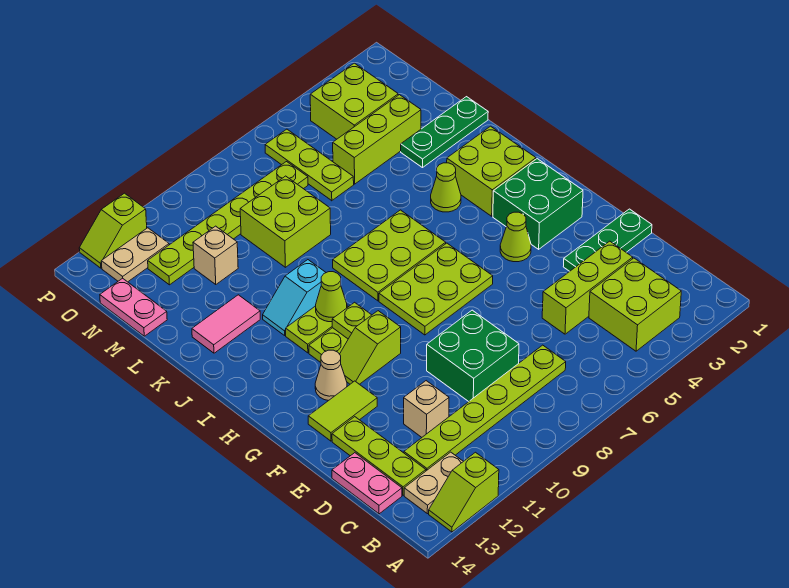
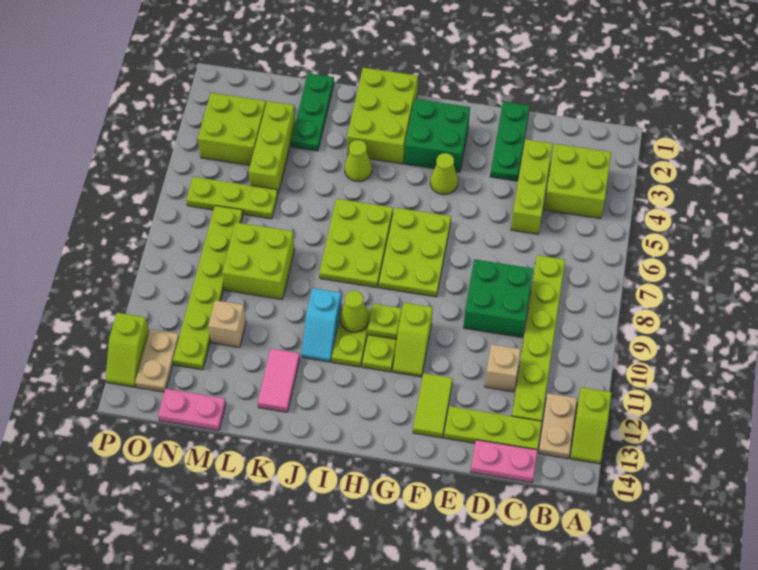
tan 1x1 cone [315,350,347,401] -> none
lime 2x2 brick [447,126,536,216] -> lime 2x3 brick [347,68,418,164]

